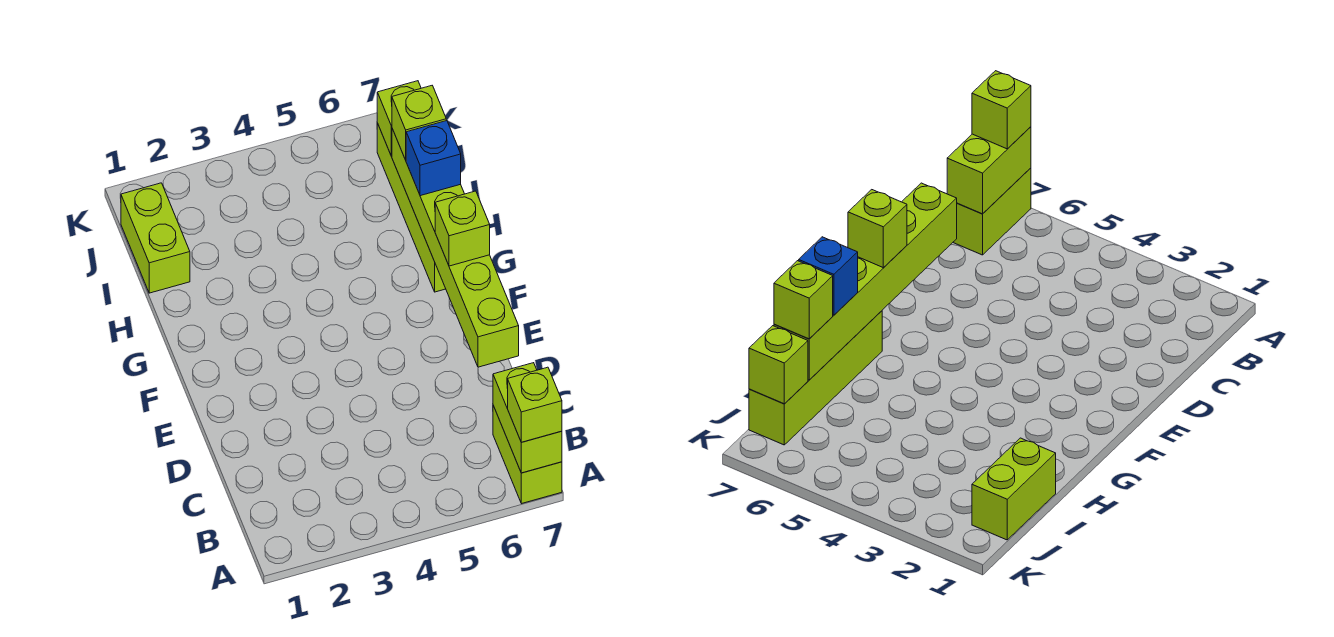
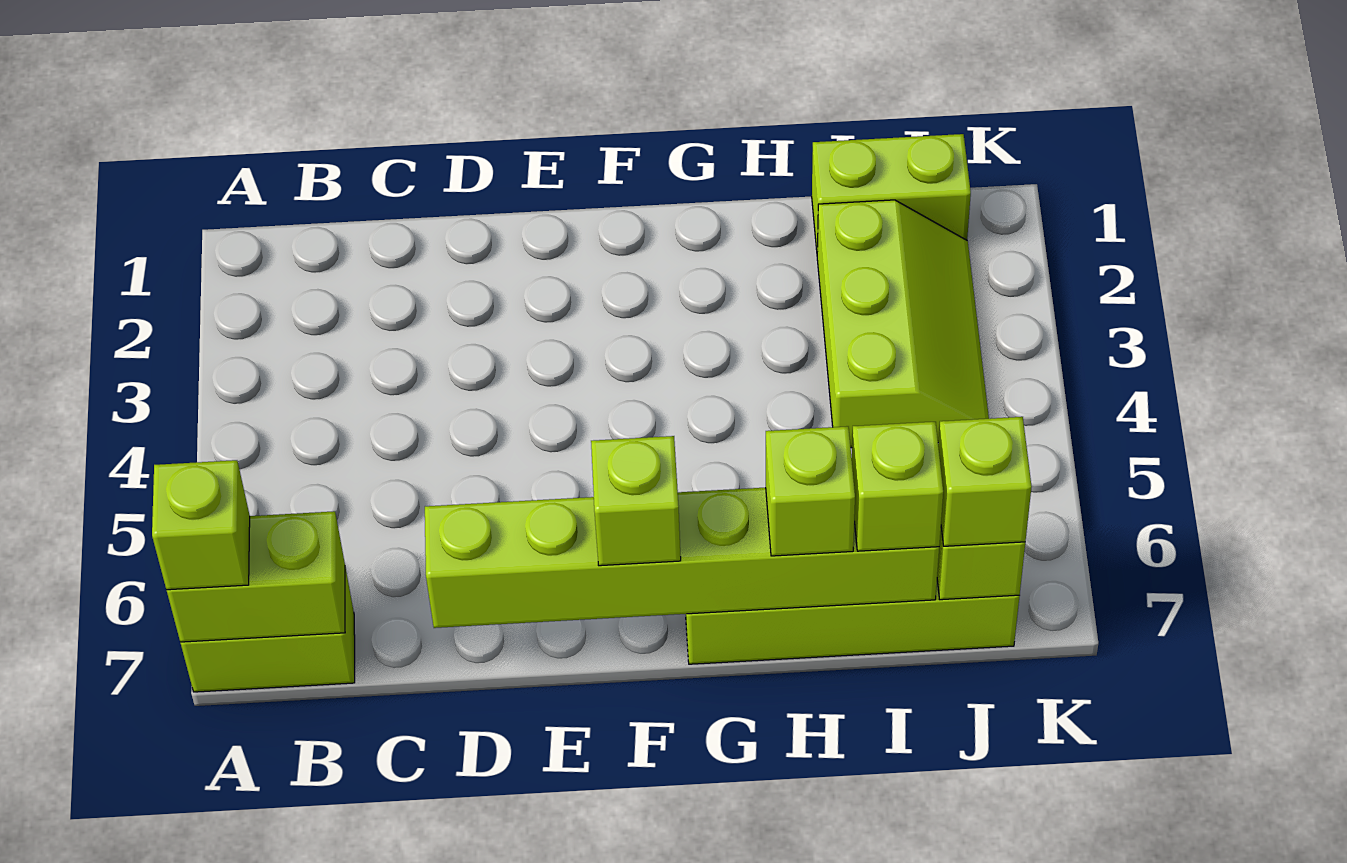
blue 1x1 brick [406,121,461,196] -> lime 1x1 brick [766,426,855,556]
none -> lime 2x3 slope [817,200,989,448]
none -> lime 1x1 brick [938,417,1032,546]

